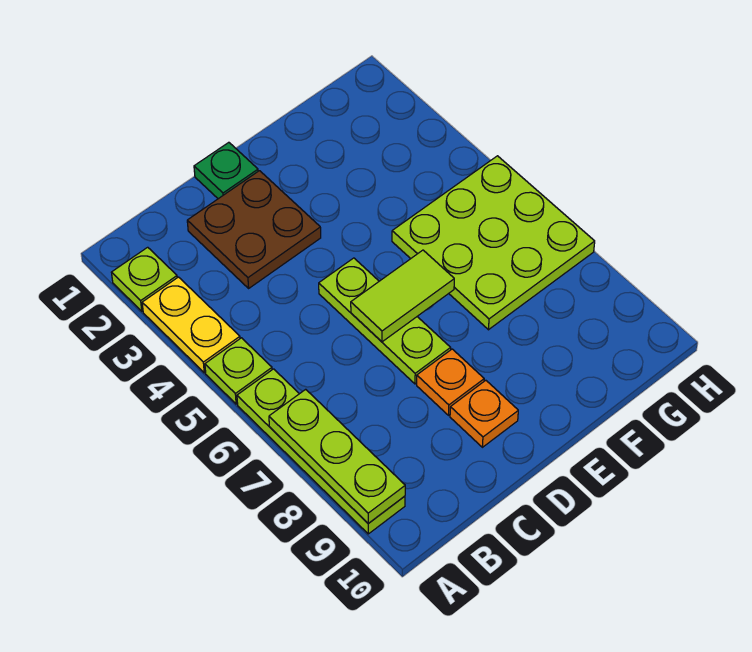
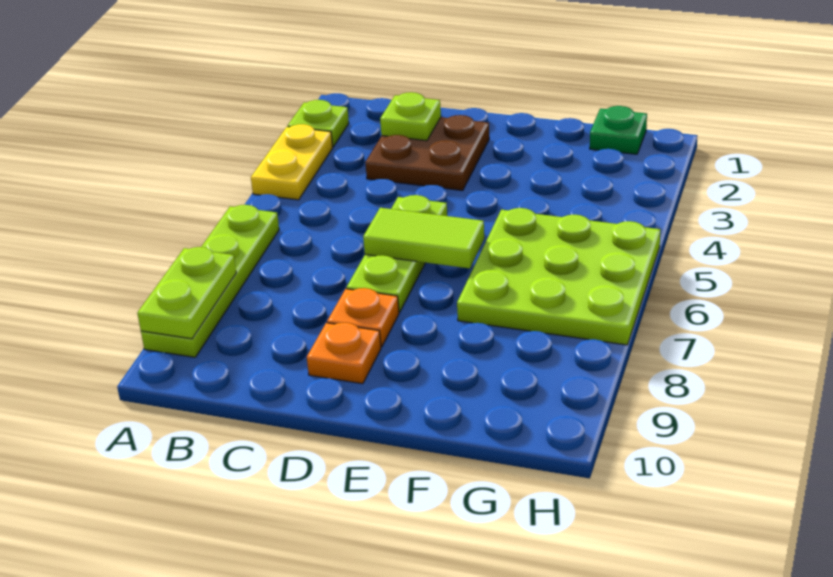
lime 1x1 plate [205,338,272,404] -> lime 1x1 plate moved to [380,92,441,141]
lime 1x3 plate [269,389,405,523] -> lime 1x2 plate [137,247,236,339]
green 1x1 plate [194,142,258,199] -> green 1x1 plate moved to [590,106,647,154]

